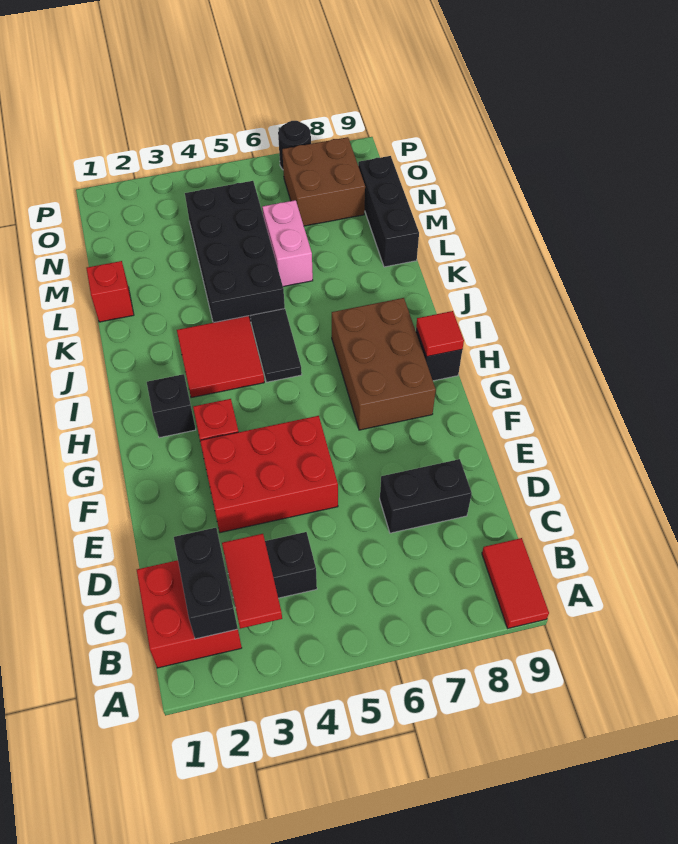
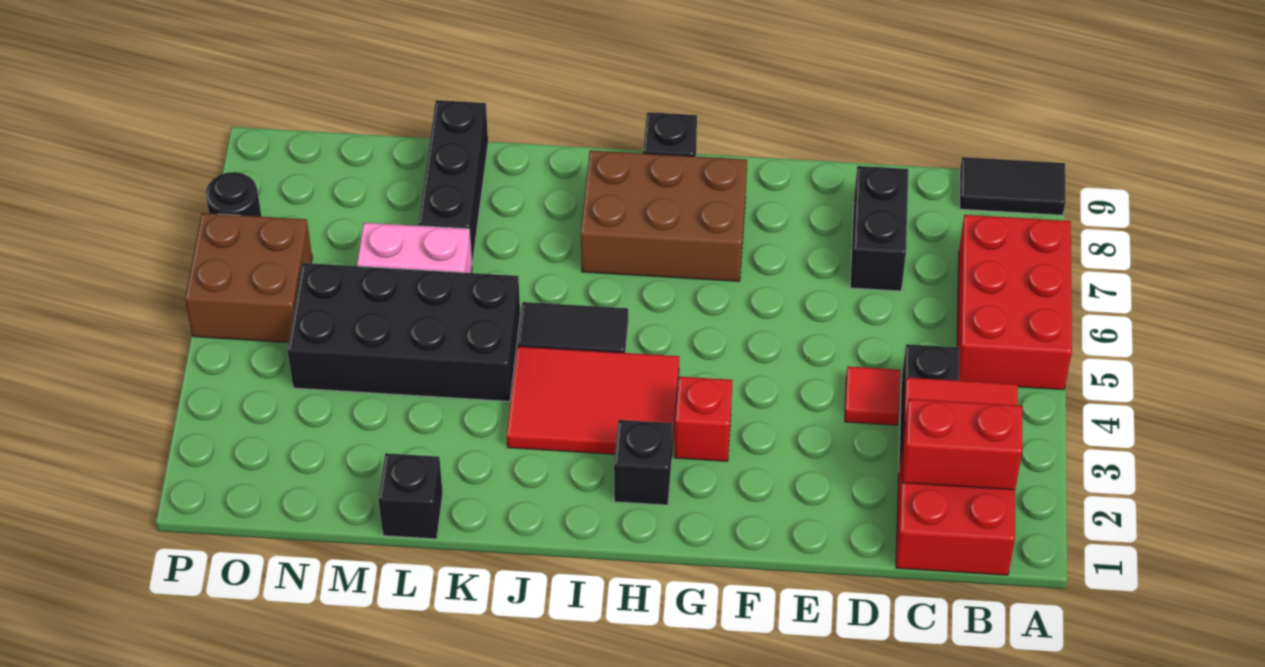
red 1x2 tile [482,538,549,628] -> black 1x2 tile [960,157,1065,215]
black 1x2 brick [174,528,238,639] -> red 1x2 brick [902,399,1022,490]
red 2x3 brick [200,416,338,533] -> red 2x3 brick moved to [957,215,1072,390]
red 1x1 tile [416,311,464,357] -> red 1x1 tile moved to [845,366,900,425]
red 2x2 tile [177,316,264,398] -> red 2x3 tile [507,346,679,454]
red 1x1 brick [86,261,134,322] -> black 1x1 brick [379,453,443,539]
black 1x3 brick [358,156,419,267] -> black 1x3 brick turned to [418,100,488,264]
brown 2x2 brick [282,137,365,226] -> brown 2x2 brick moved to [185,213,312,342]

